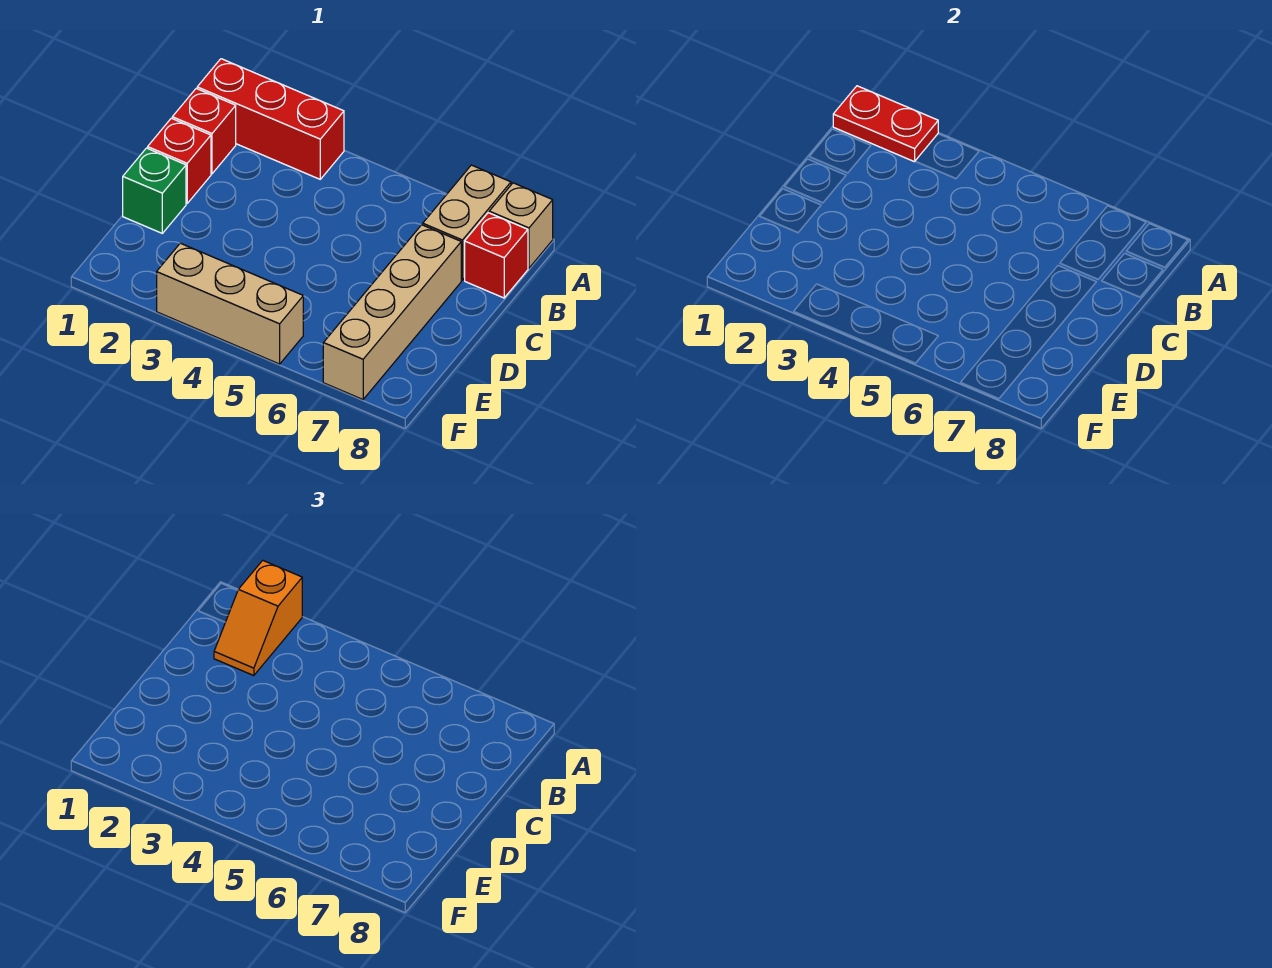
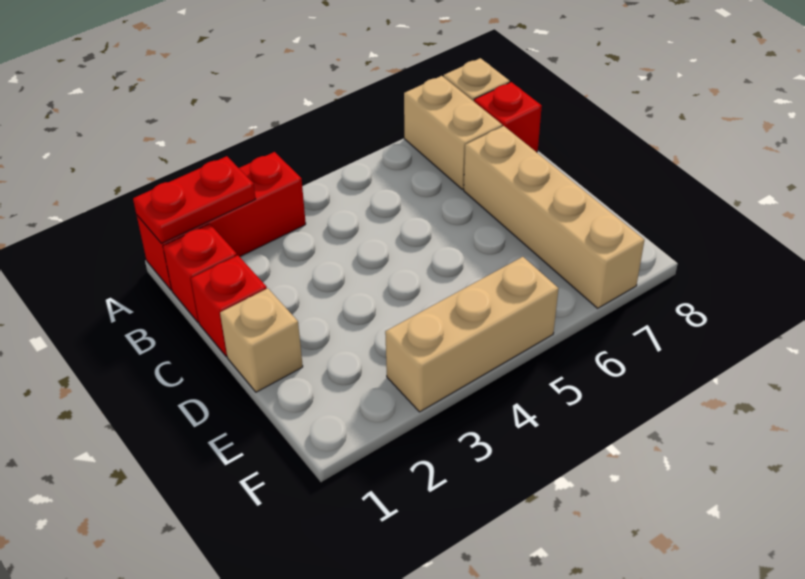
orange 1x2 slope [214,560,302,676] -> none
green 1x1 brick [123,148,186,233] -> tan 1x1 brick [220,288,303,392]

